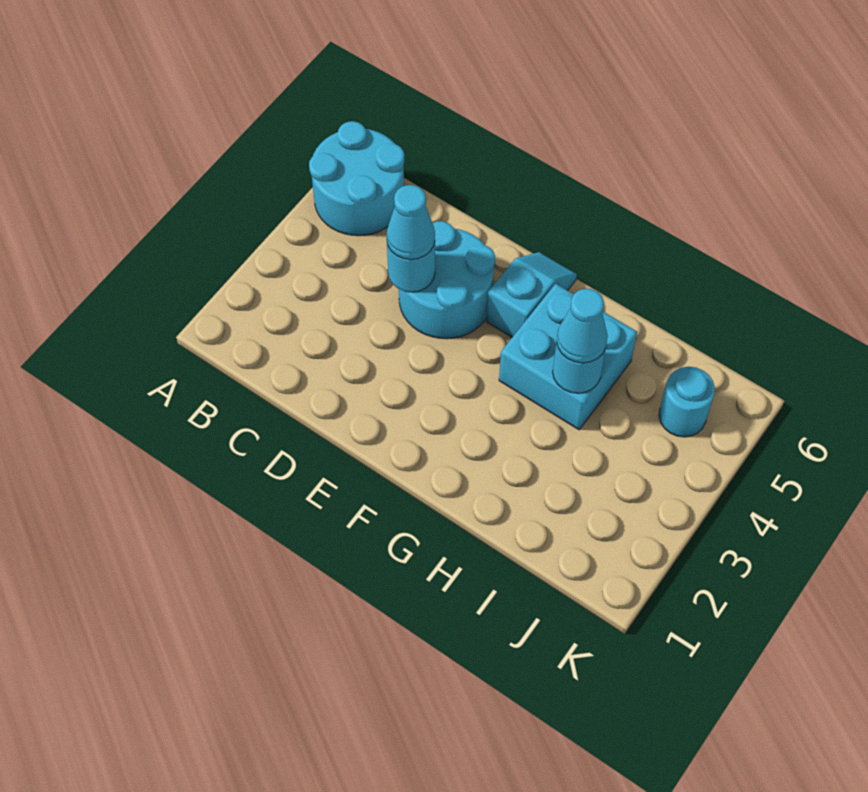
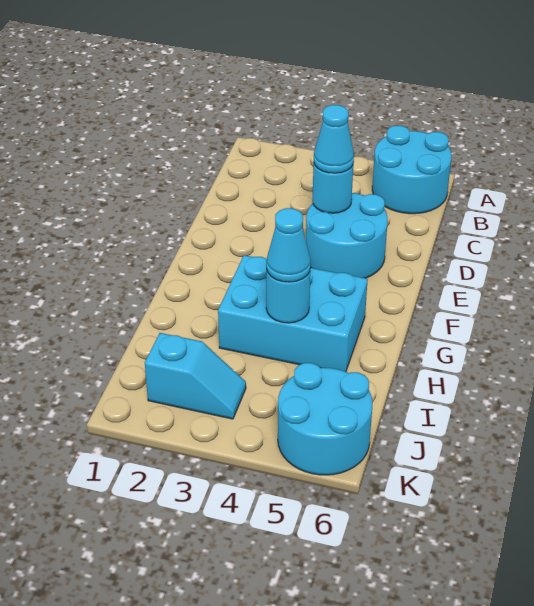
cyan 1x2 slope [487,252,577,337] -> cyan 1x2 slope moved to [145,333,246,419]
cyan 2x2 brick [499,284,637,430] -> cyan 2x3 brick [218,255,368,372]
cyan 1x1 round brick [659,367,715,437] -> cyan 2x2 round brick [278,363,372,475]

